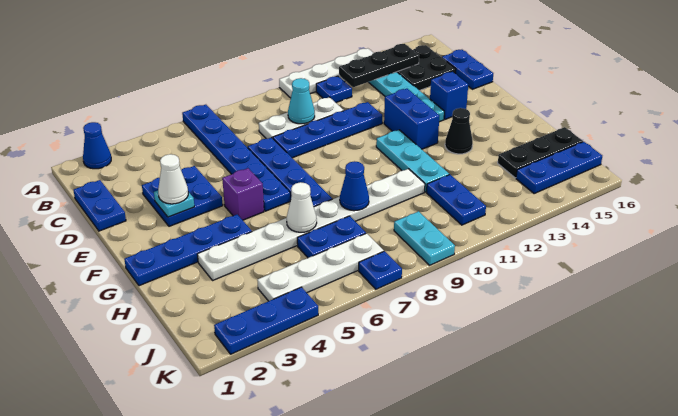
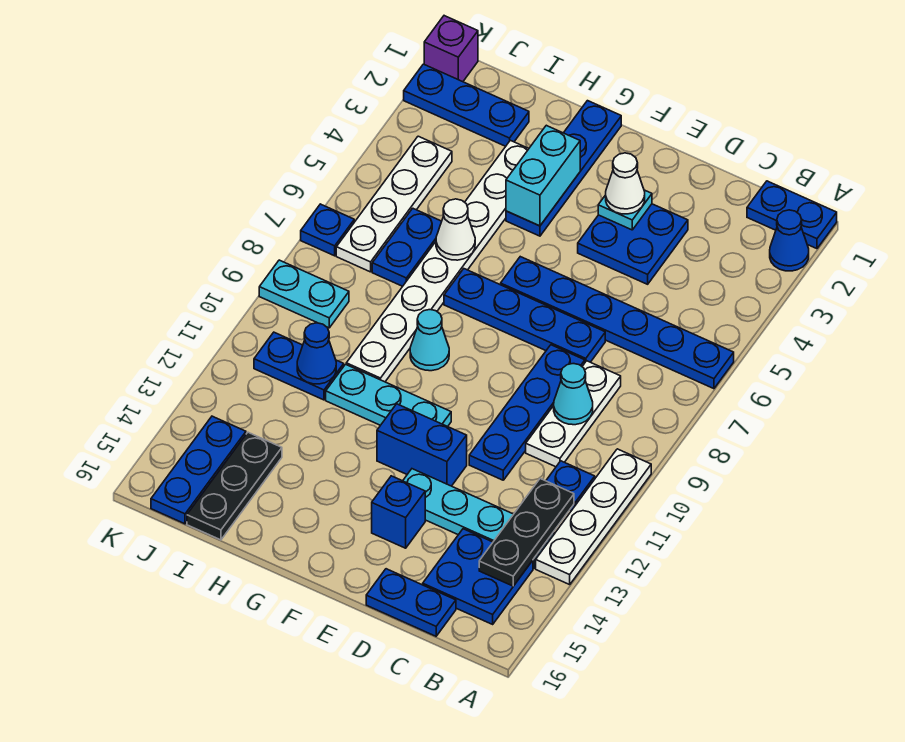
black 2x2 plate [397,45,456,91] -> blue 2x2 plate [423,529,533,624]
blue 1x2 plate [73,180,126,231] -> blue 1x2 plate moved to [747,181,837,249]
purple 1x1 brick [222,168,264,220] -> purple 1x1 brick moved to [424,16,478,82]
none -> cyan 1x2 brick [506,125,580,226]
none -> cyan 1x1 cone [410,310,449,371]
black 1x1 cone [445,108,473,154] -> none
blue 1x1 cone [340,161,369,211] -> blue 1x1 cone moved to [297,323,336,384]
blue 1x3 plate [214,287,318,354] -> blue 1x3 plate turned to [404,64,529,146]

